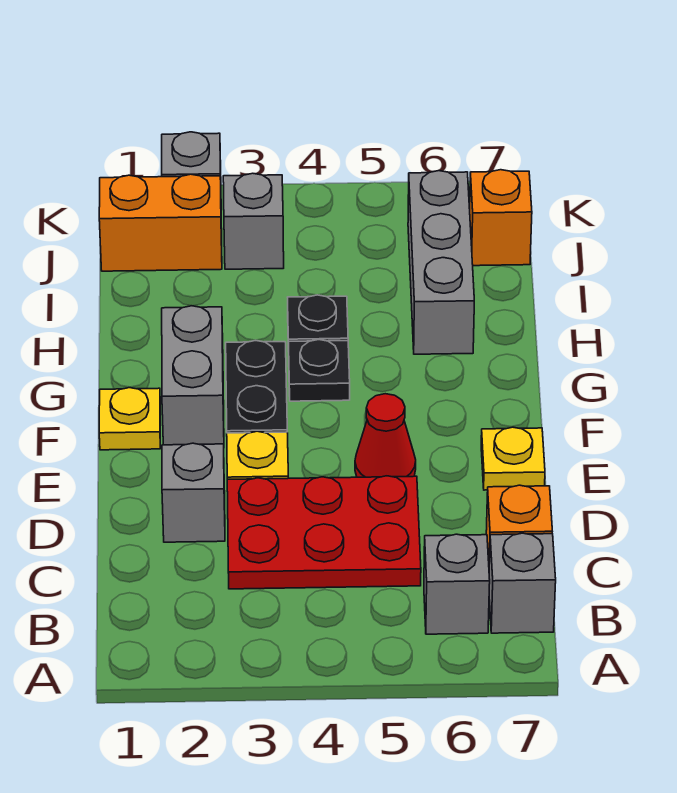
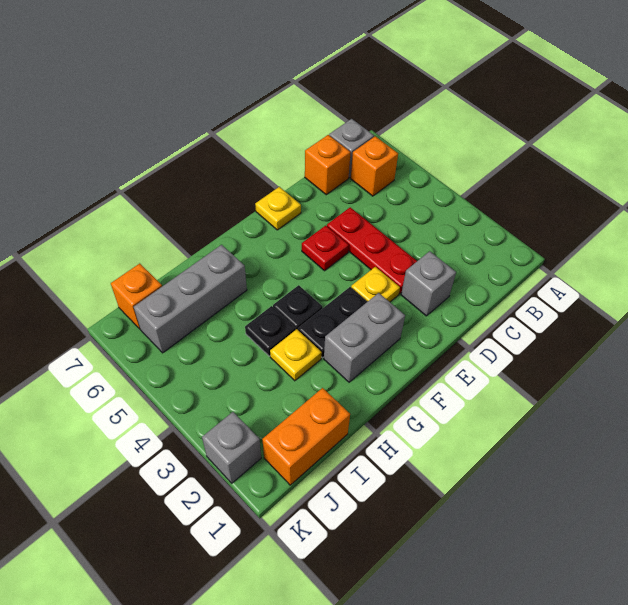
grey 1x1 brick [424,534,490,634] -> orange 1x1 brick [351,136,398,196]
red 2x3 plate [227,476,421,589] -> red 1x3 plate [327,207,417,294]
red 1x1 cone [355,394,416,477] -> red 1x1 plate [302,225,349,271]
yellow 1x1 plate [99,388,160,450] -> yellow 1x1 plate moved to [270,329,322,381]
orange 1x2 brick [99,174,222,271] -> orange 1x2 brick turned to [262,388,350,485]
grey 1x1 brick [223,173,284,269] -> none

